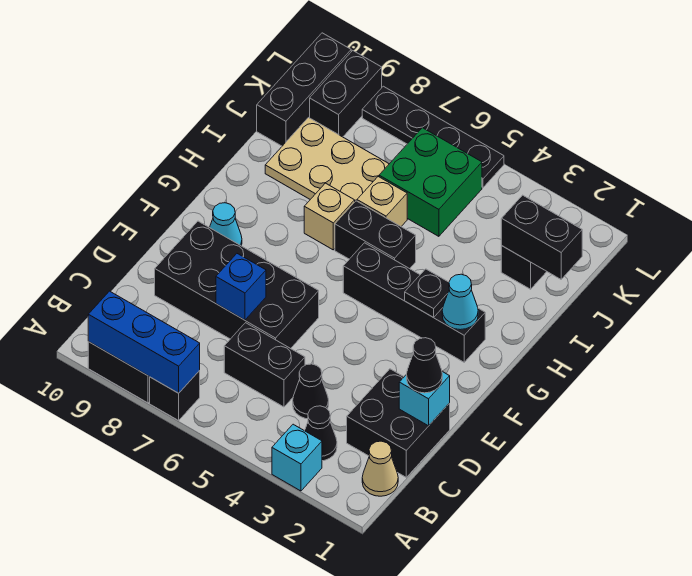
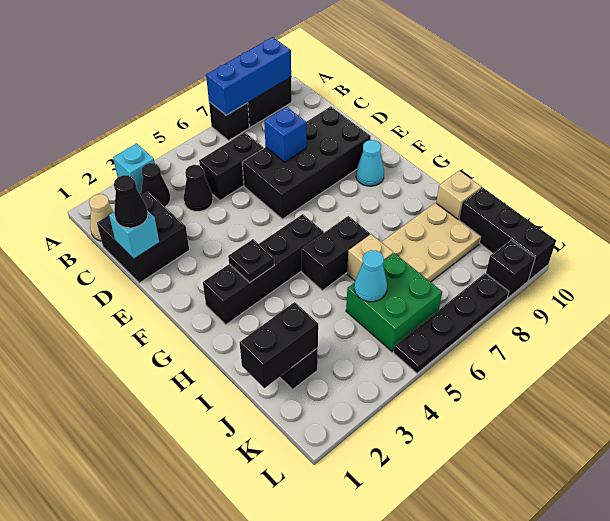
cyan 1x1 cone [442,274,478,330] -> cyan 1x1 cone moved to [354,250,387,302]
tan 1x1 brick [304,183,355,250] -> tan 1x1 brick moved to [436,171,481,220]
black 1x2 brick [310,51,382,137] -> black 1x1 brick [486,240,535,298]

